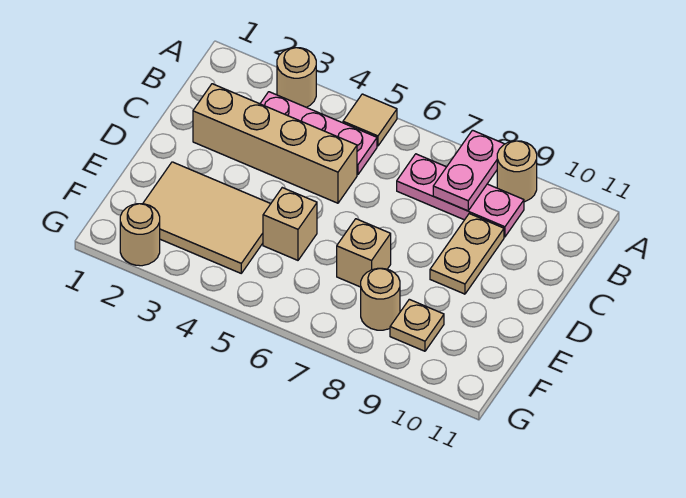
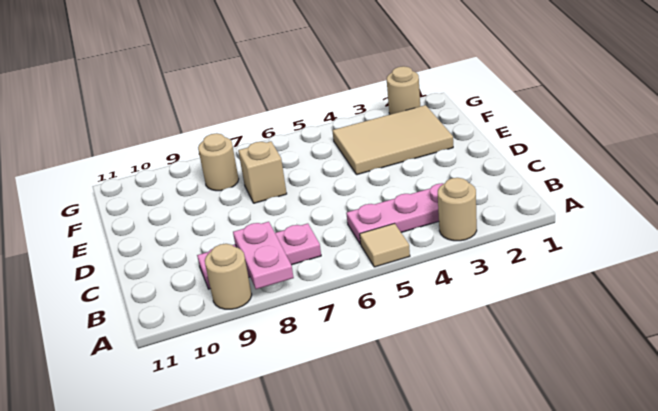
tan 1x4 brick [193,84,357,203] -> none
tan 1x2 plate [430,214,504,294] -> none
tan 1x1 brick [263,188,317,260] -> none
tan 1x1 plate [390,299,444,351] -> none

